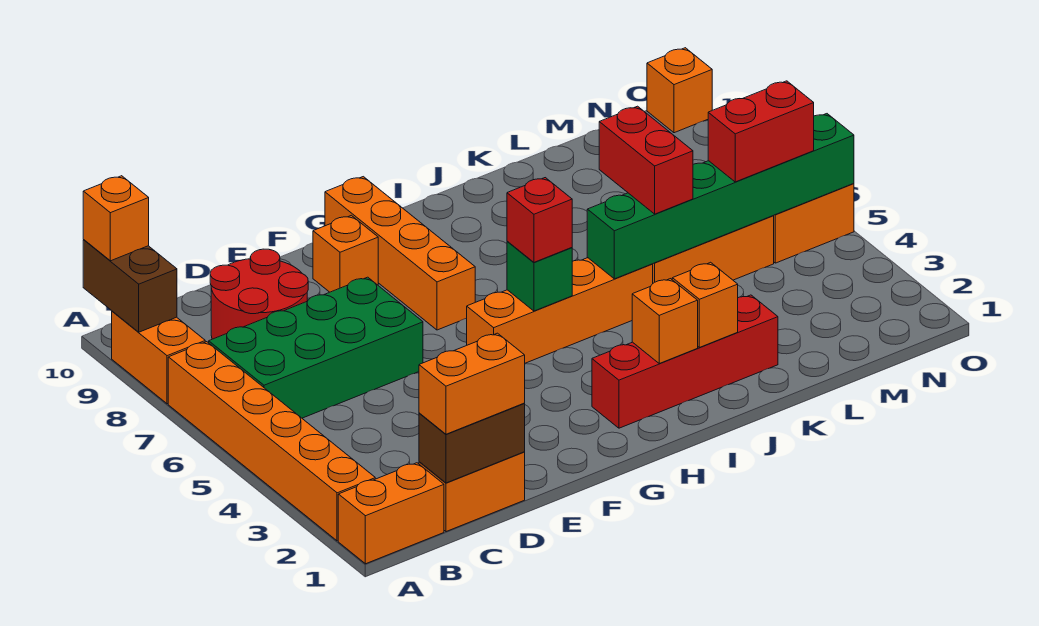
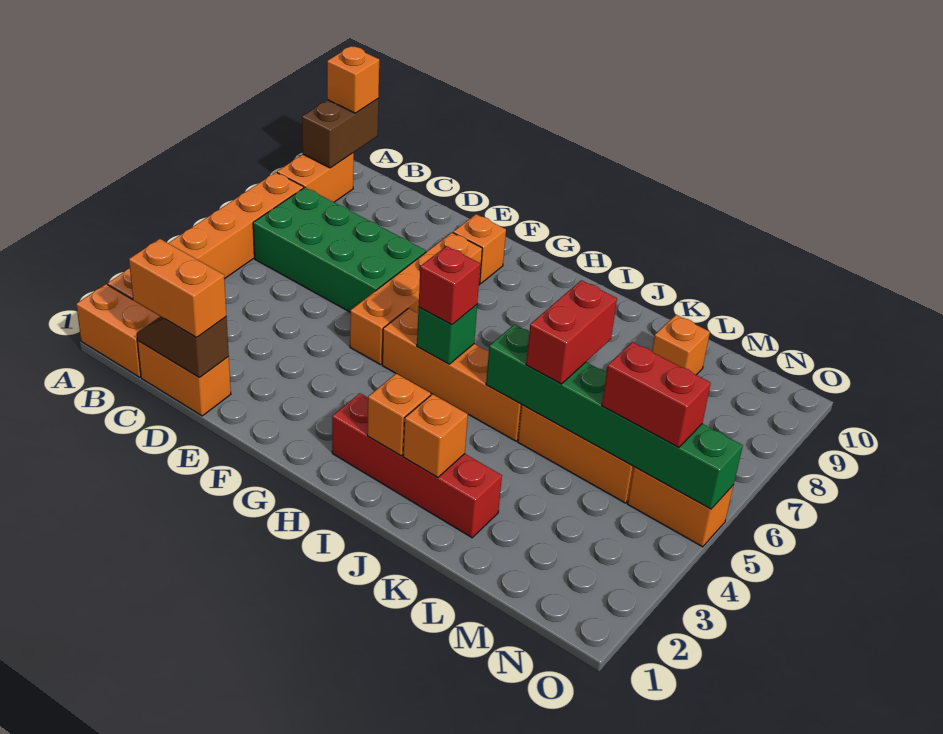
brown 1x2 brick [419,403,525,483] -> brown 1x2 slope [137,316,229,377]
red 2x2 round brick [210,249,308,339] -> none
orange 1x4 brick [325,177,475,330] -> orange 1x4 brick moved to [350,233,482,365]
orange 1x1 brick [647,48,712,133] -> orange 1x1 brick moved to [652,315,710,375]

